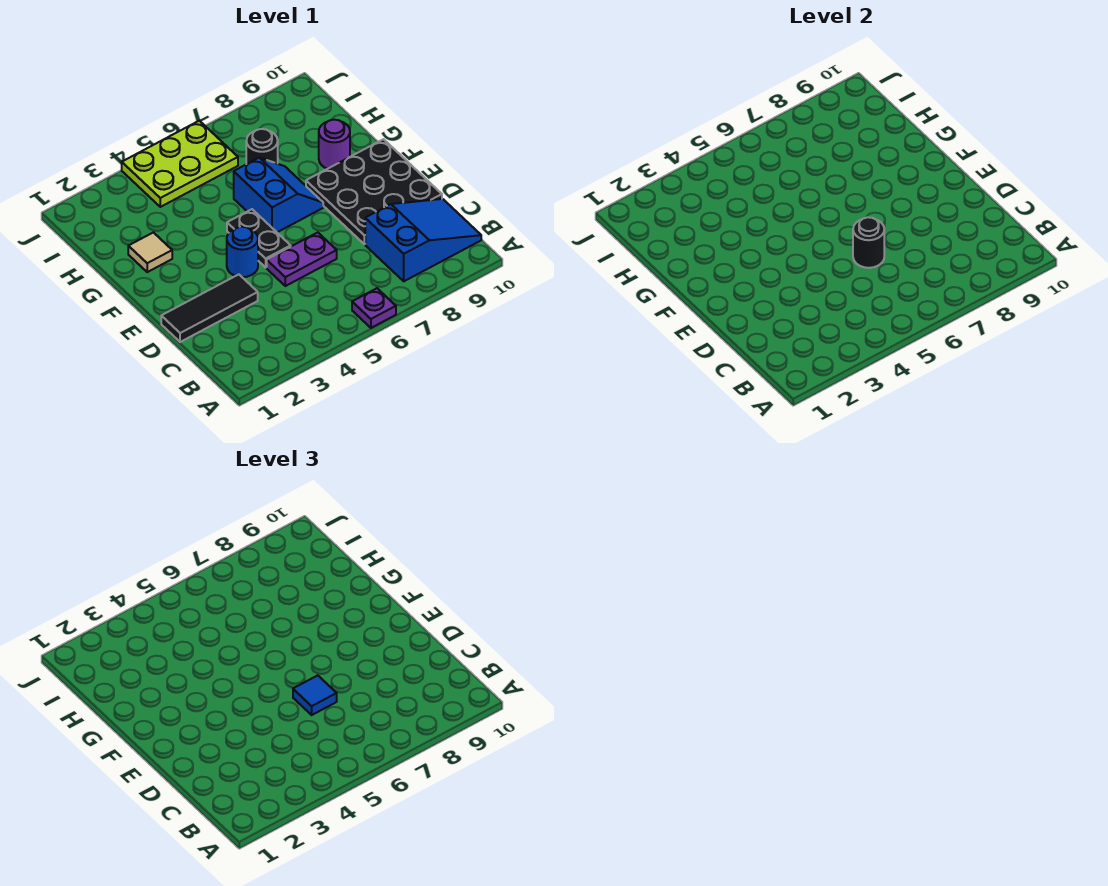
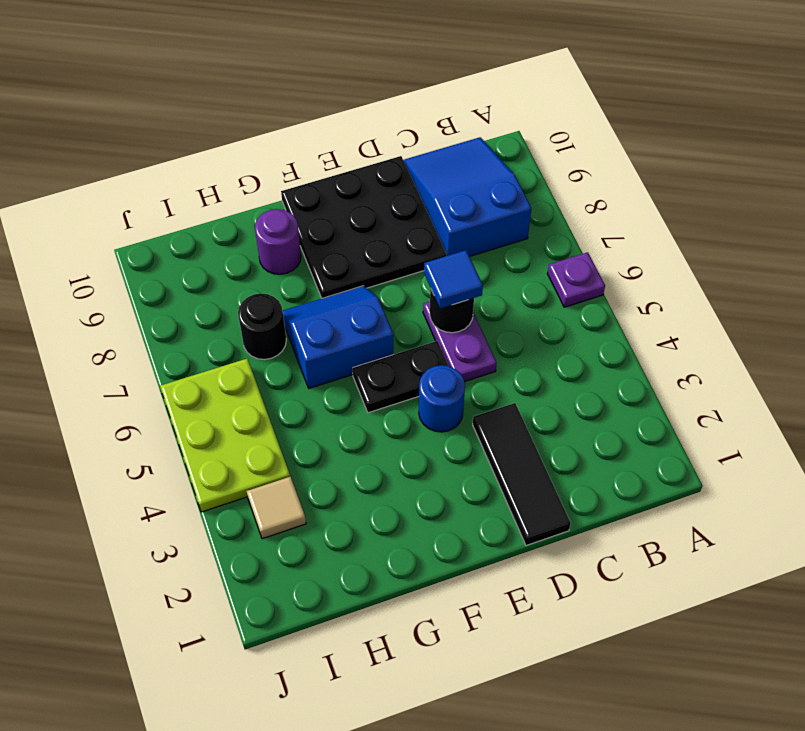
tan 1x1 tile [128,232,172,272] -> tan 1x1 tile moved to [247,477,306,539]

